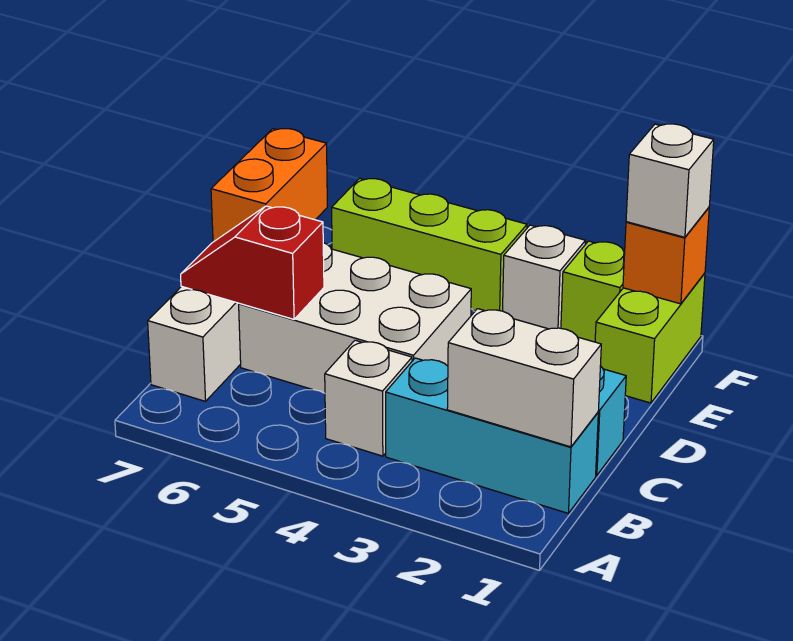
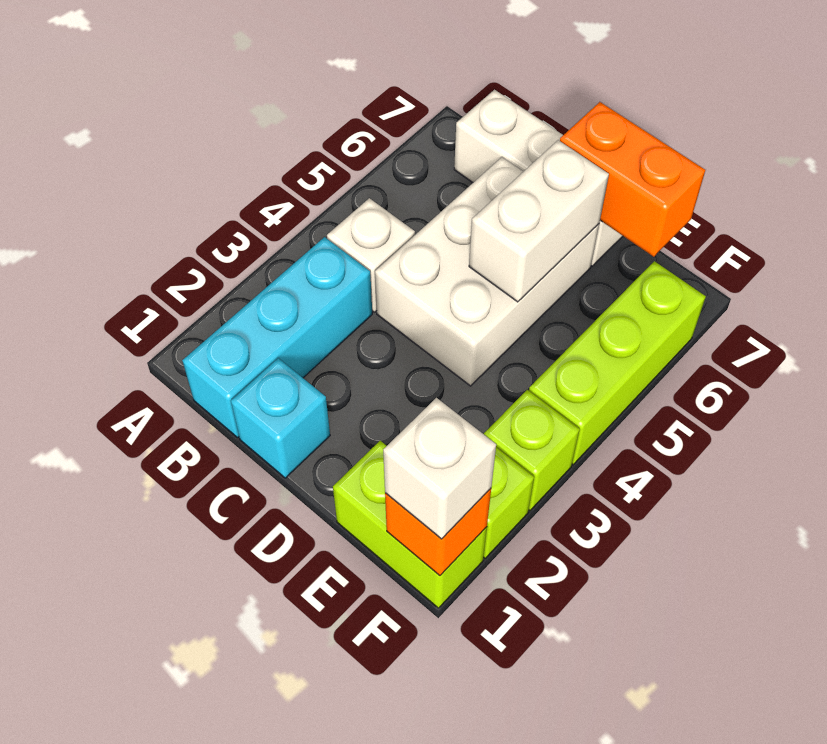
white 1x2 brick [447,309,601,447] -> white 1x2 brick moved to [469,140,609,302]
red 1x2 slope [181,206,324,319] -> none
white 1x1 brick [503,225,586,329] -> lime 1x1 brick [484,390,580,510]

